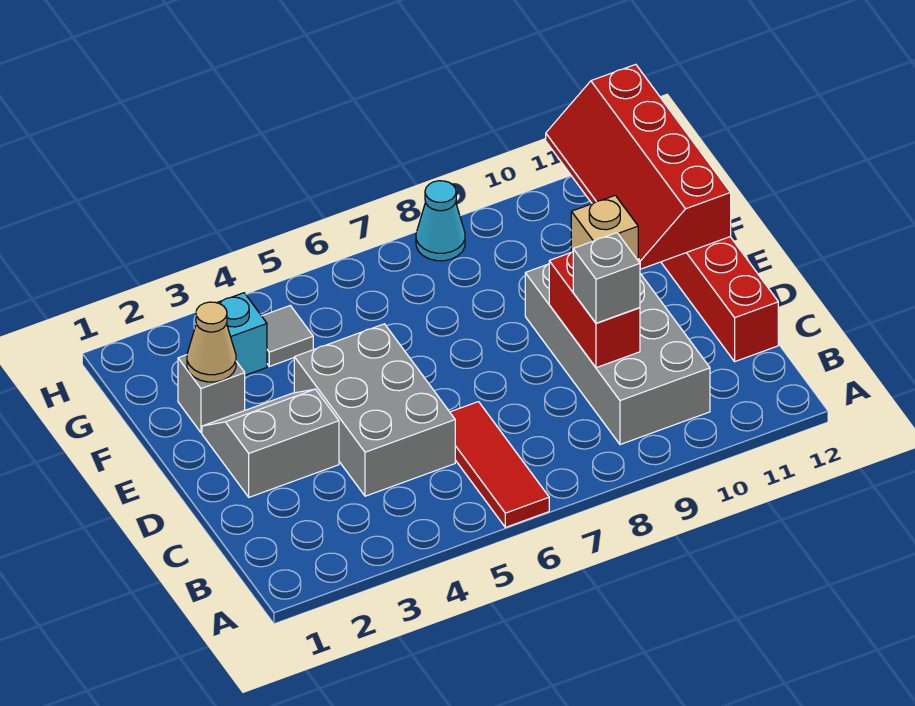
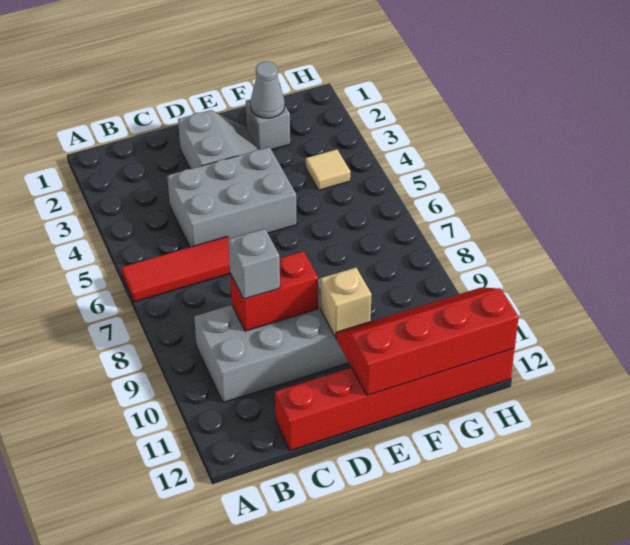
tan 1x1 cone [187,302,236,382] -> grey 1x1 cone [250,61,285,118]
cyan 1x1 brick [217,293,267,375] -> none
grey 1x1 tile [262,306,313,366] -> tan 1x1 tile [306,149,351,190]
cyan 1x1 cone [416,181,465,261] -> none

